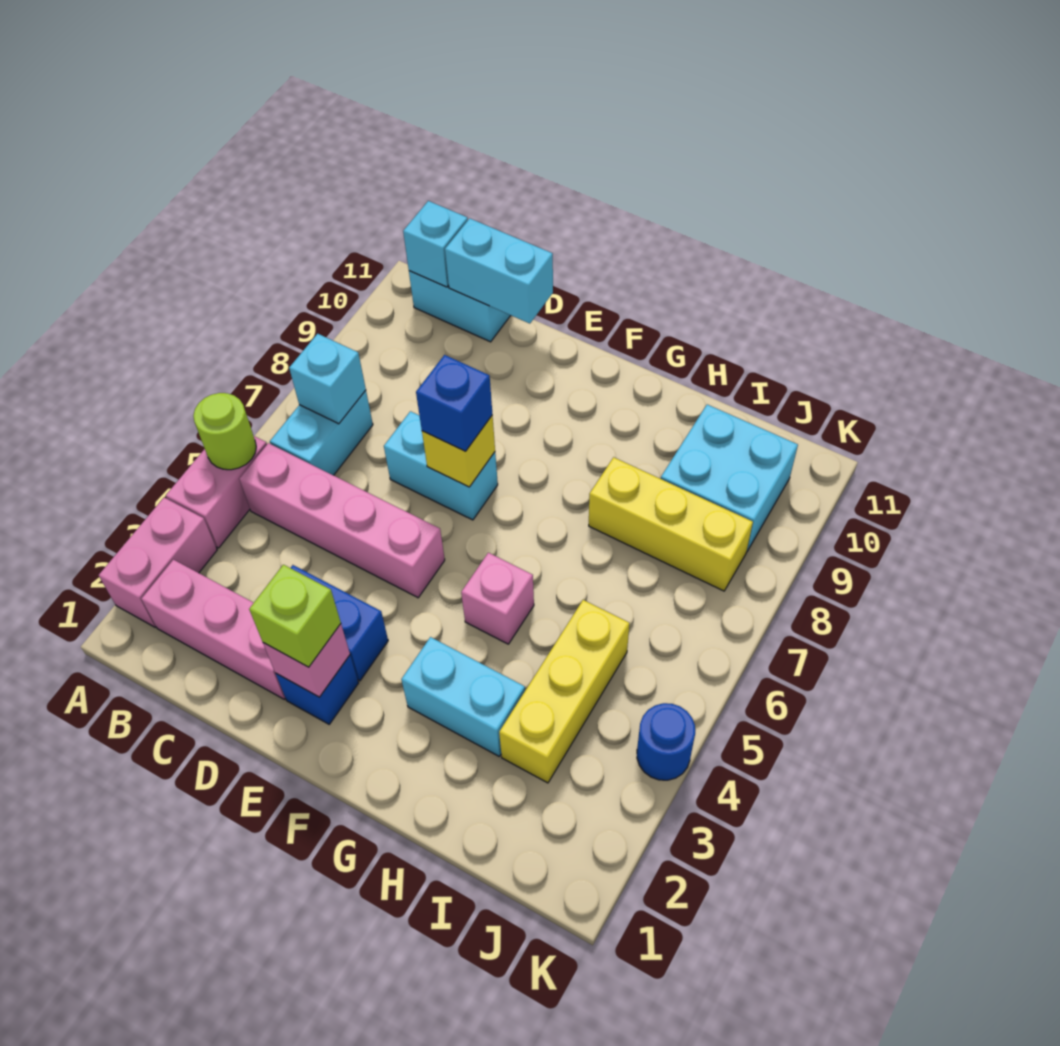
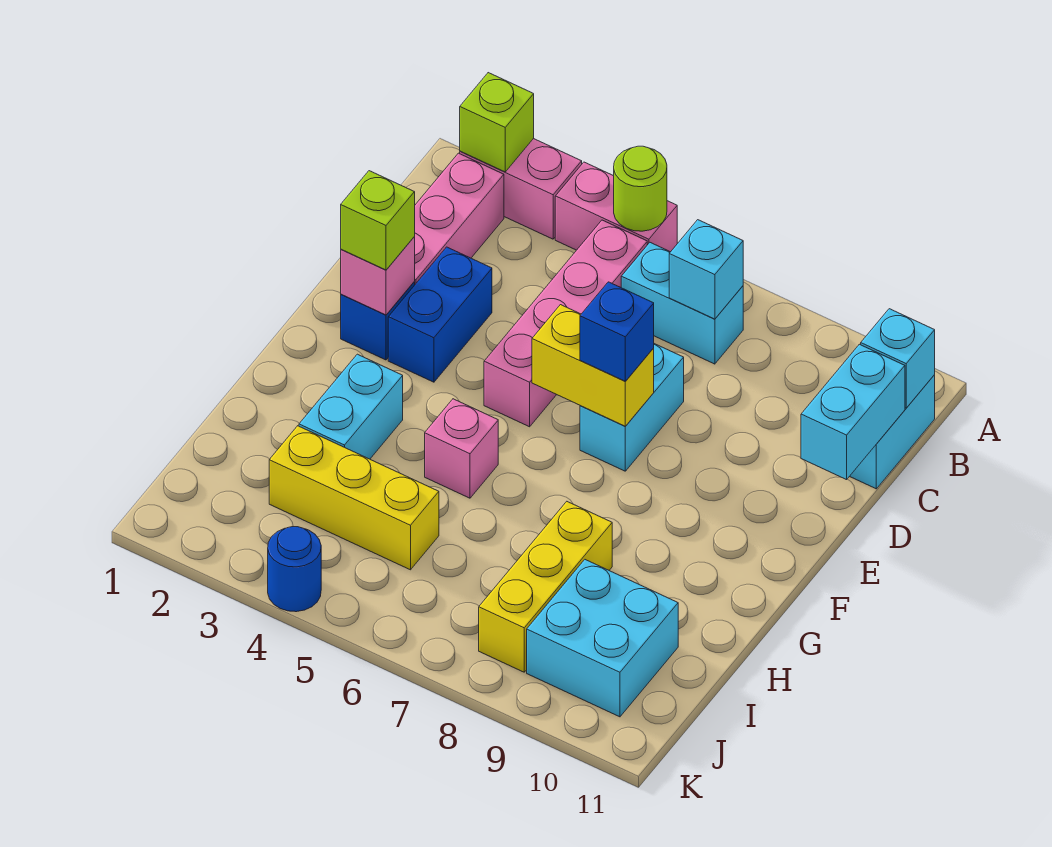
none -> lime 1x1 brick [460,73,534,172]
yellow 1x1 brick [422,415,495,487] -> yellow 1x2 brick [532,305,654,426]

